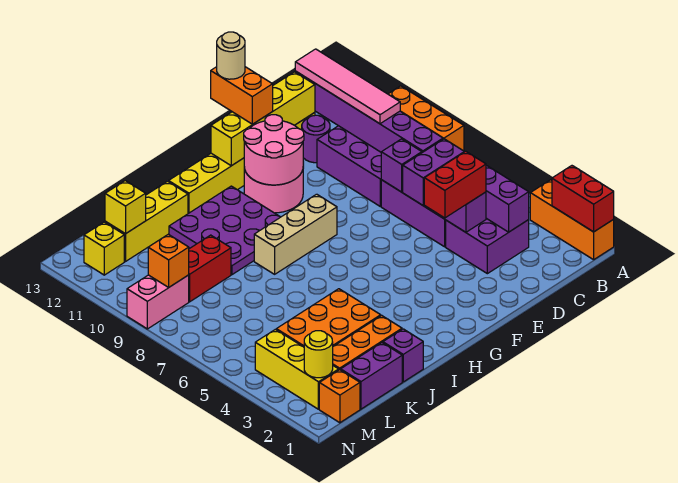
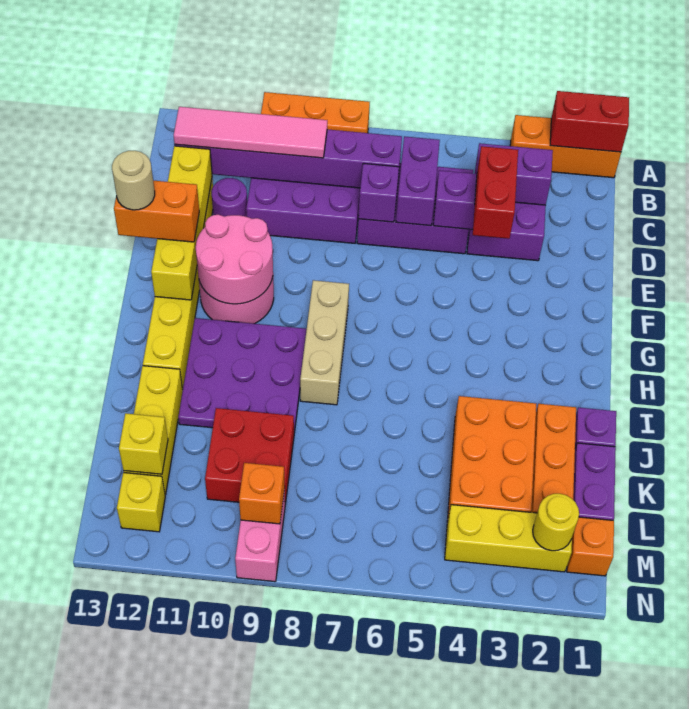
red 1x2 brick [189,235,231,302] -> red 2x2 brick [205,408,294,505]

